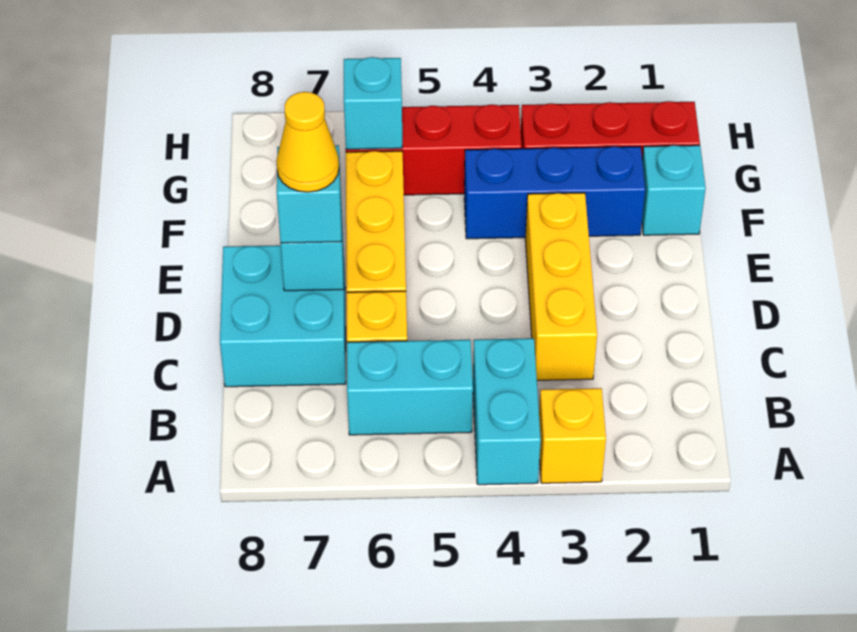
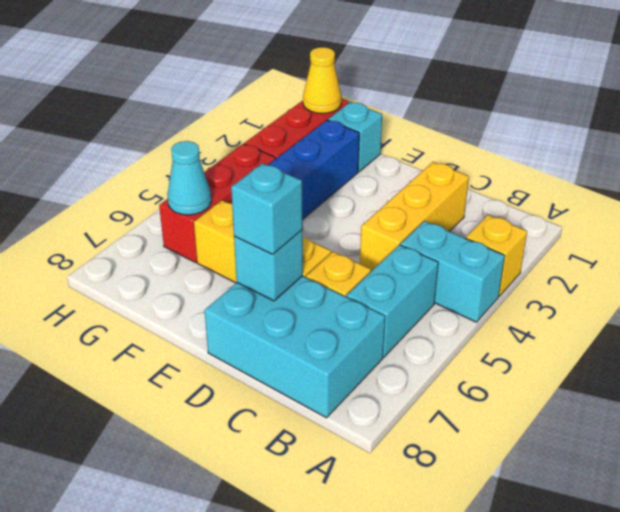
yellow 1x3 brick [525,193,597,380] -> yellow 1x3 brick turned to [360,162,469,271]
cyan 2x2 brick [220,245,346,387] -> cyan 2x3 brick [204,276,385,418]
yellow 1x1 cone [276,92,339,192] -> yellow 1x1 cone moved to [303,47,341,114]
cyan 1x1 brick [344,57,402,149] -> cyan 1x1 cone [167,141,211,215]

